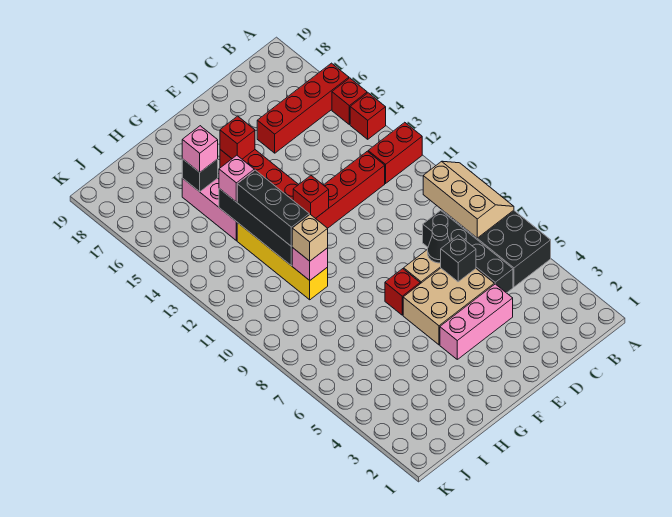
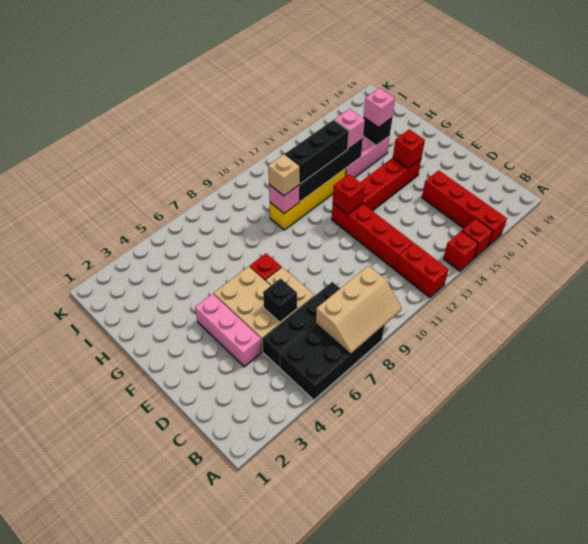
black 1x1 cone [428,225,450,263] -> none

